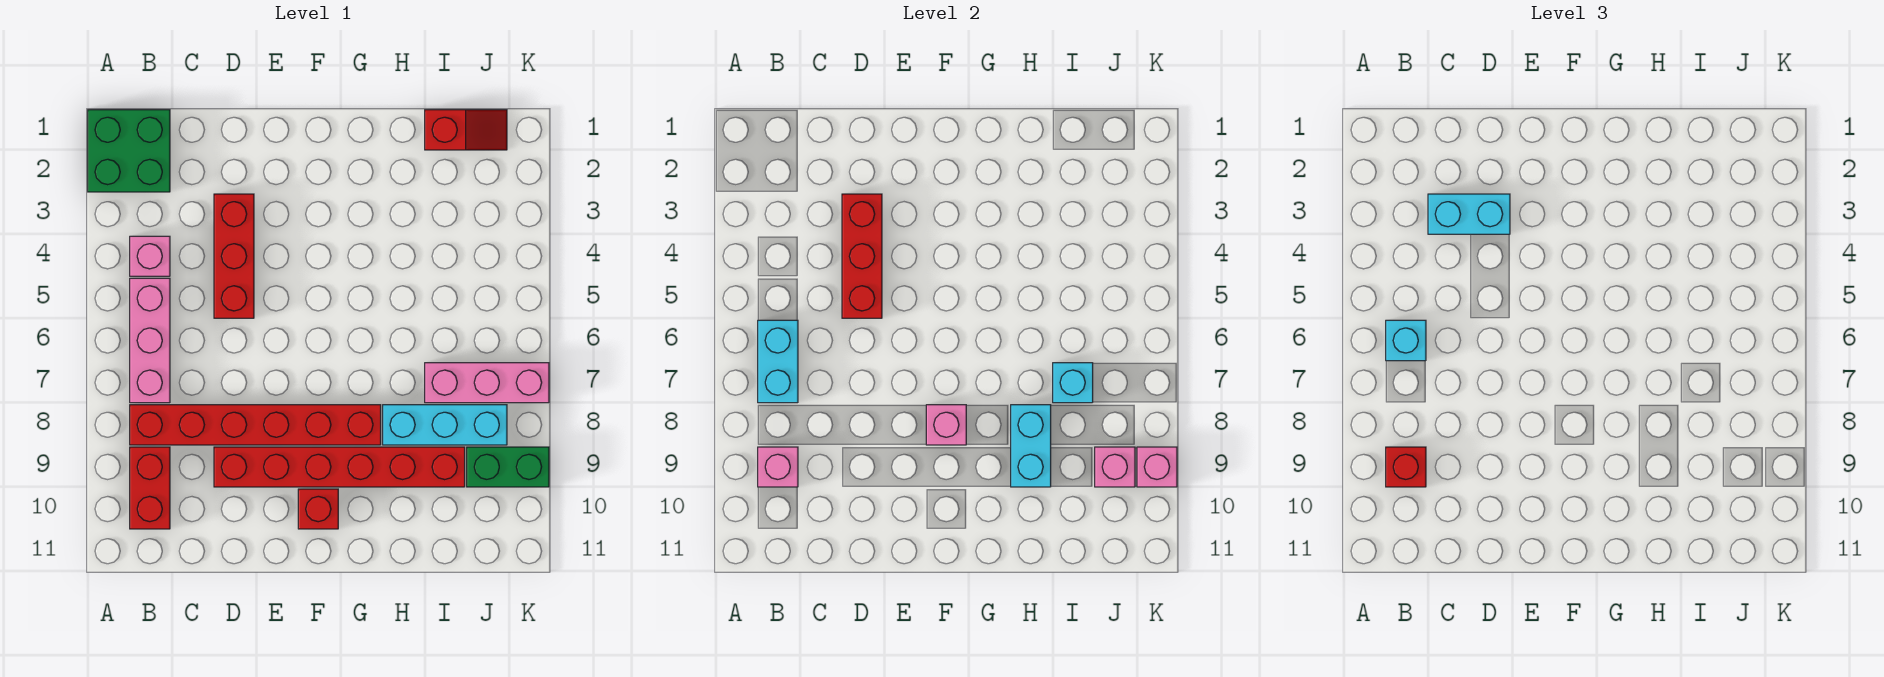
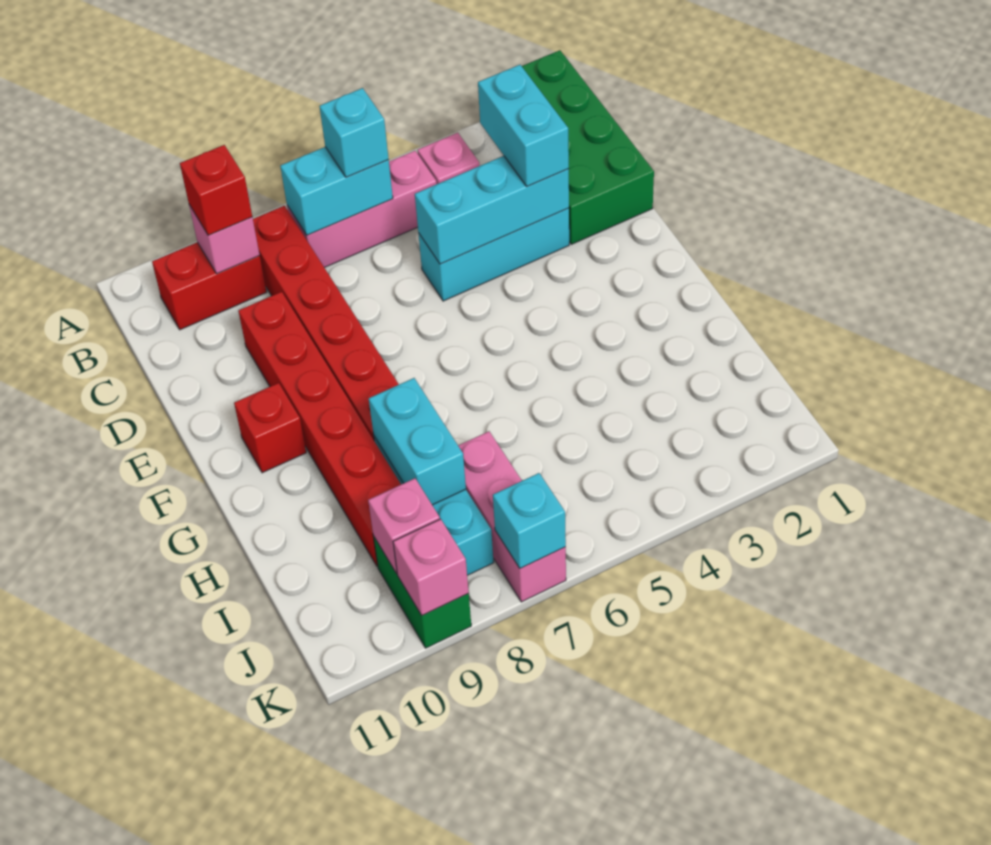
green 2x2 brick [88,110,170,192] -> green 2x4 brick [522,50,654,244]
red 1x3 brick [214,194,254,318] -> cyan 1x3 brick [418,208,569,301]
red 1x3 brick [842,194,882,318] -> cyan 1x3 brick [415,156,569,264]
pink 1x1 brick [926,405,966,445] -> none
cyan 1x2 brick [1011,405,1051,487] -> cyan 1x2 brick turned to [369,378,466,505]
red 1x2 slope [425,110,507,150] -> none
cyan 1x1 brick [1053,363,1093,403] -> cyan 1x1 brick moved to [493,473,566,568]

